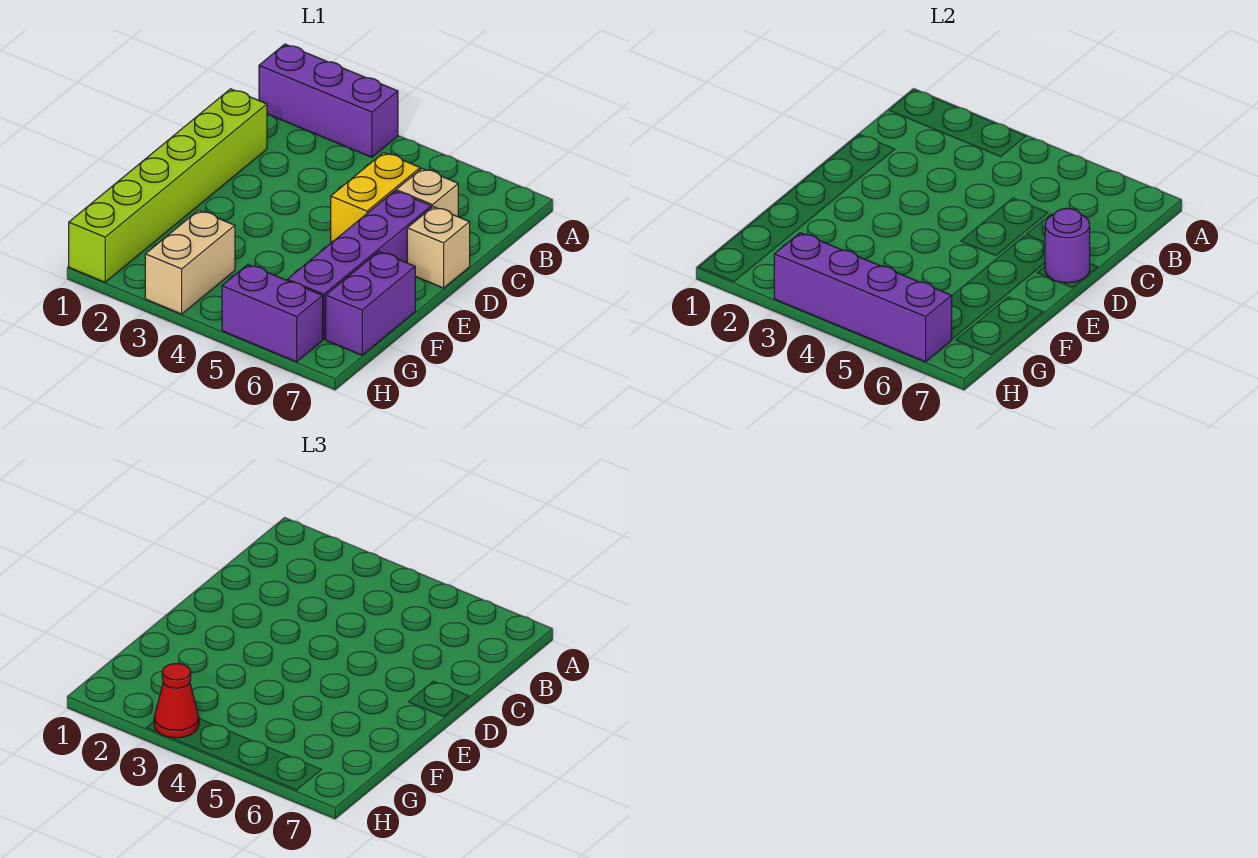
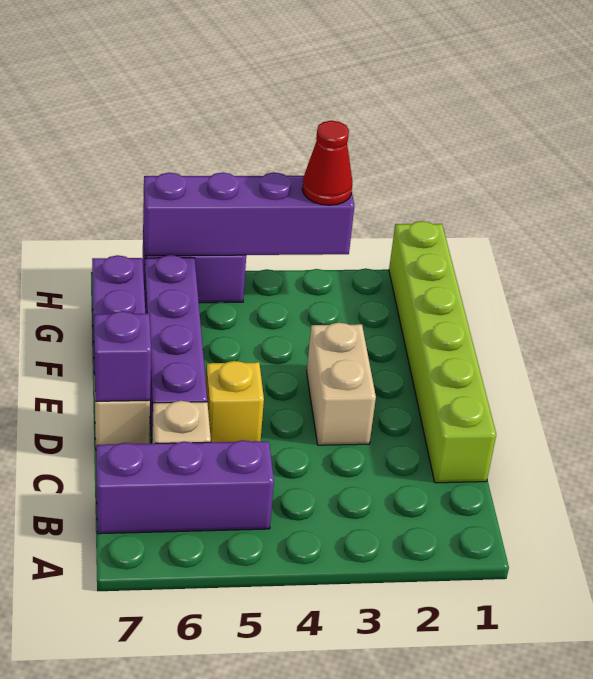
purple 1x3 brick [259,44,398,157] -> purple 1x3 brick moved to [96,440,274,534]
yellow 1x2 brick [331,153,420,242] -> yellow 1x1 brick [206,361,264,442]
purple 1x1 round brick [1045,208,1090,283] -> purple 1x1 brick [94,311,151,401]
tan 1x2 brick [145,210,235,314] -> tan 1x2 brick moved to [307,322,376,445]

